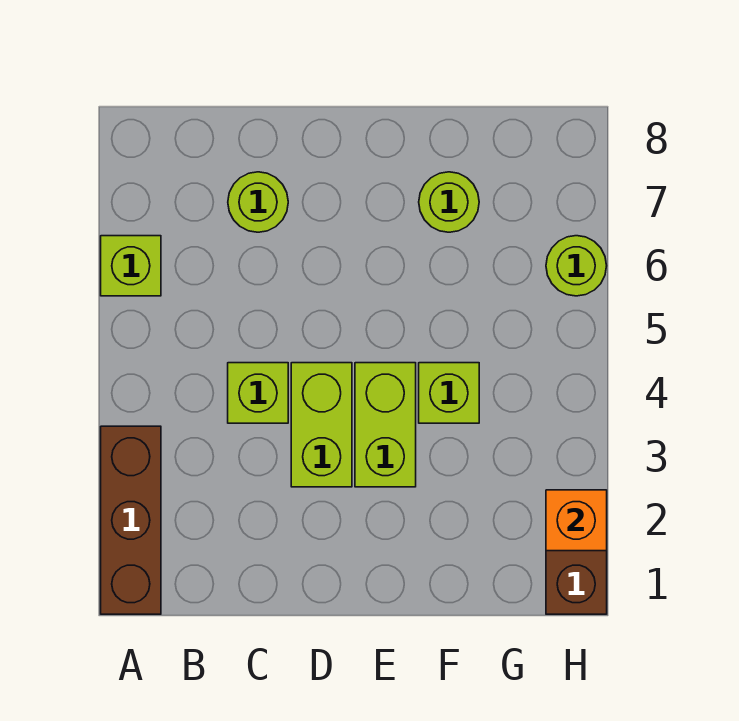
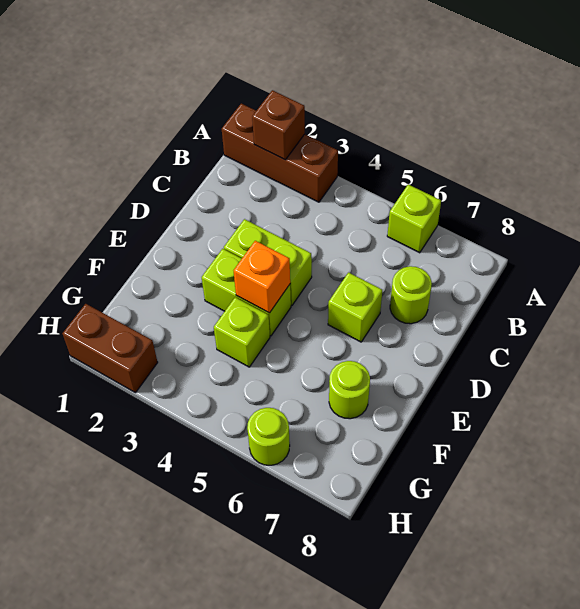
none -> brown 1x1 brick [252,90,305,160]
lime 1x1 brick [228,363,288,423] -> lime 1x1 brick moved to [328,272,382,342]
orange 1x1 brick [546,490,607,551] -> orange 1x1 brick moved to [234,241,290,313]

